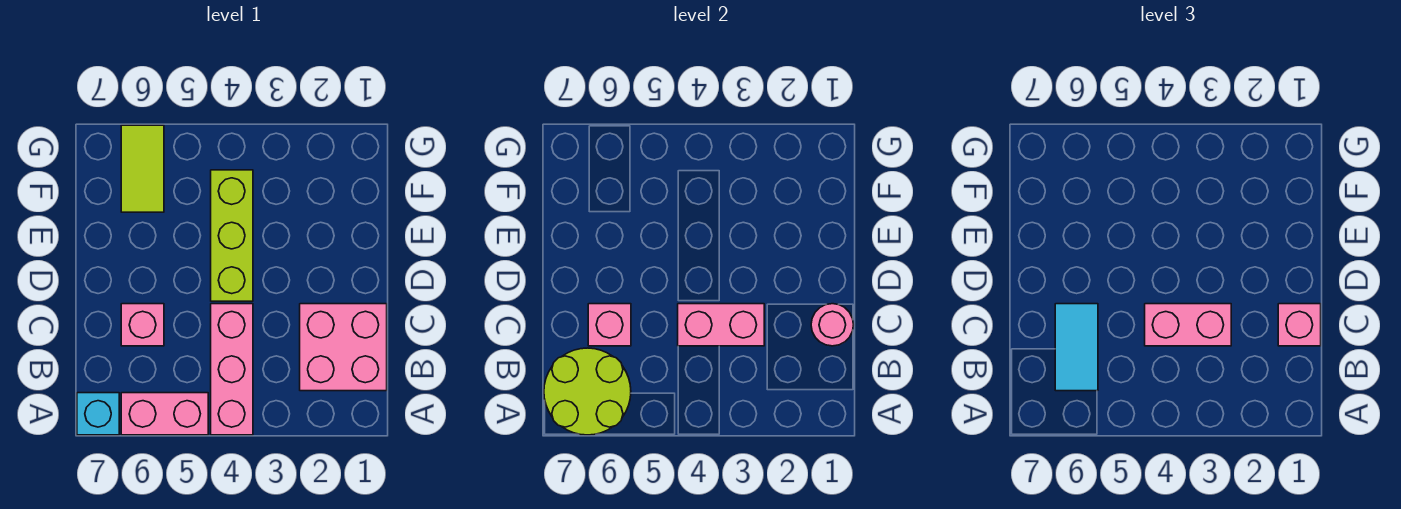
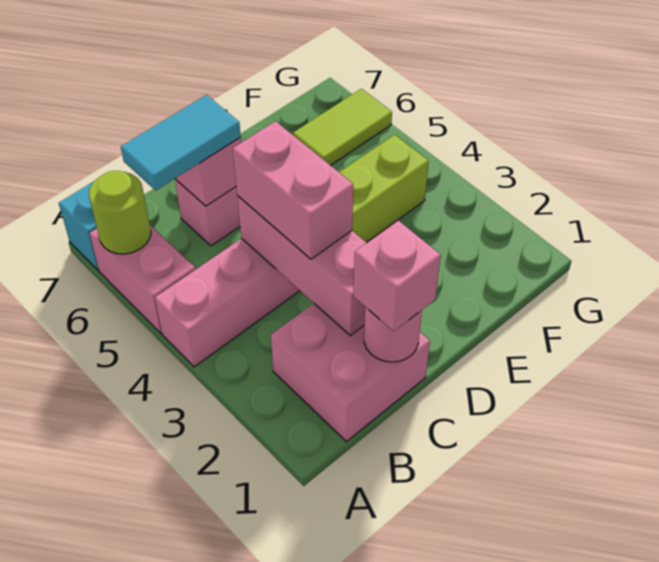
lime 2x2 round brick [544,348,631,435] -> lime 1x1 round brick [89,171,151,254]
pink 1x2 brick [678,304,764,346] -> pink 1x3 brick [237,196,366,336]

